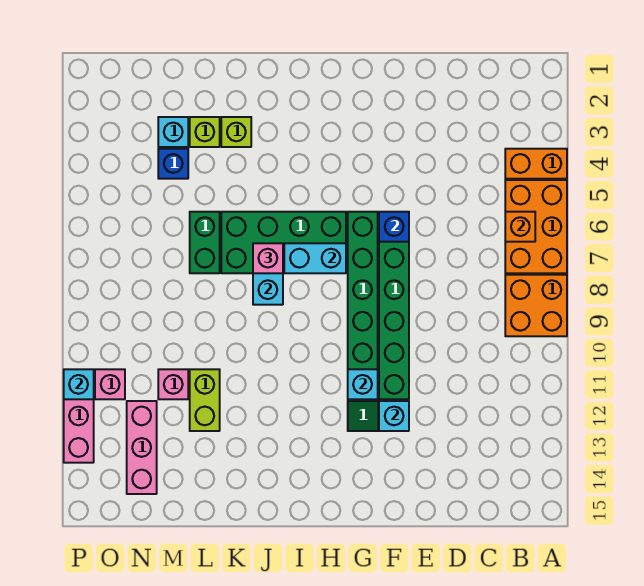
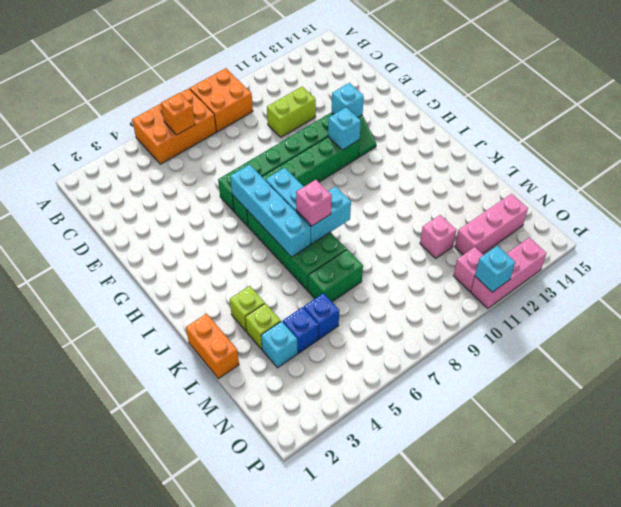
orange 1x2 brick [505,149,567,179] -> orange 1x2 brick moved to [186,314,239,379]
blue 1x1 brick [379,212,409,242] -> blue 1x1 brick moved to [304,293,339,339]
none -> cyan 1x4 brick [230,165,311,257]
lime 1x2 brick [190,369,220,431] -> lime 1x2 brick moved to [267,87,316,137]

